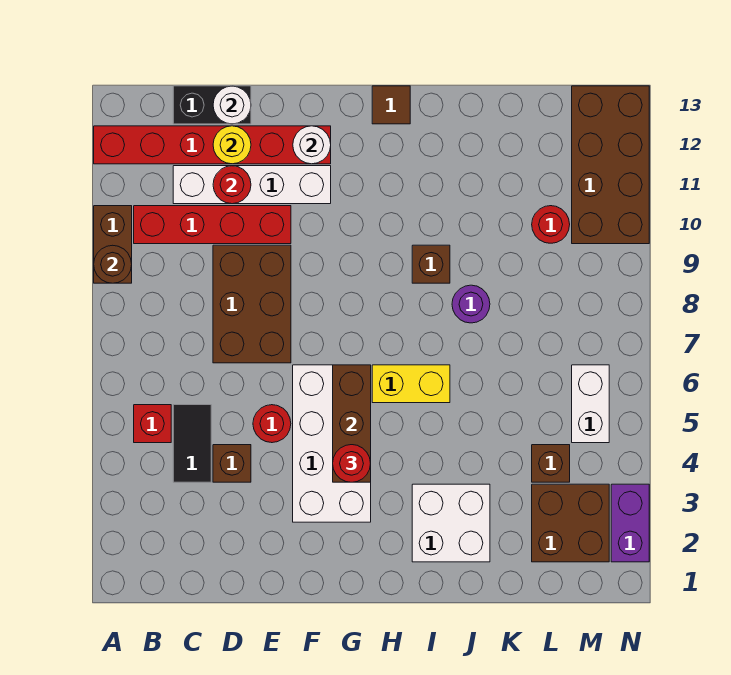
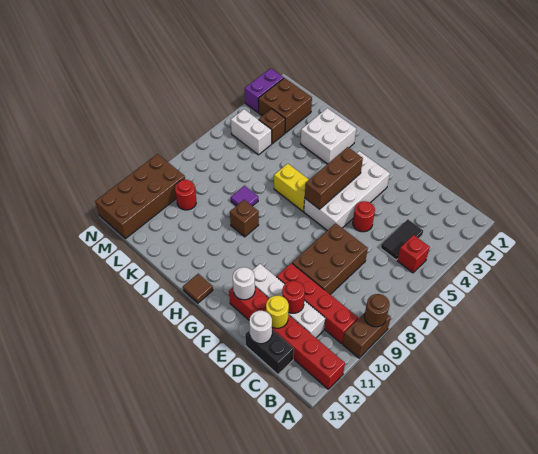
brown 1x1 brick [213,445,251,482] -> none
red 1x1 round brick [333,445,371,482] -> none
purple 1x1 round brick [452,285,490,323] -> purple 1x1 tile [231,186,258,206]
white 1x2 brick [572,365,609,443] -> white 1x2 brick turned to [231,109,272,155]

